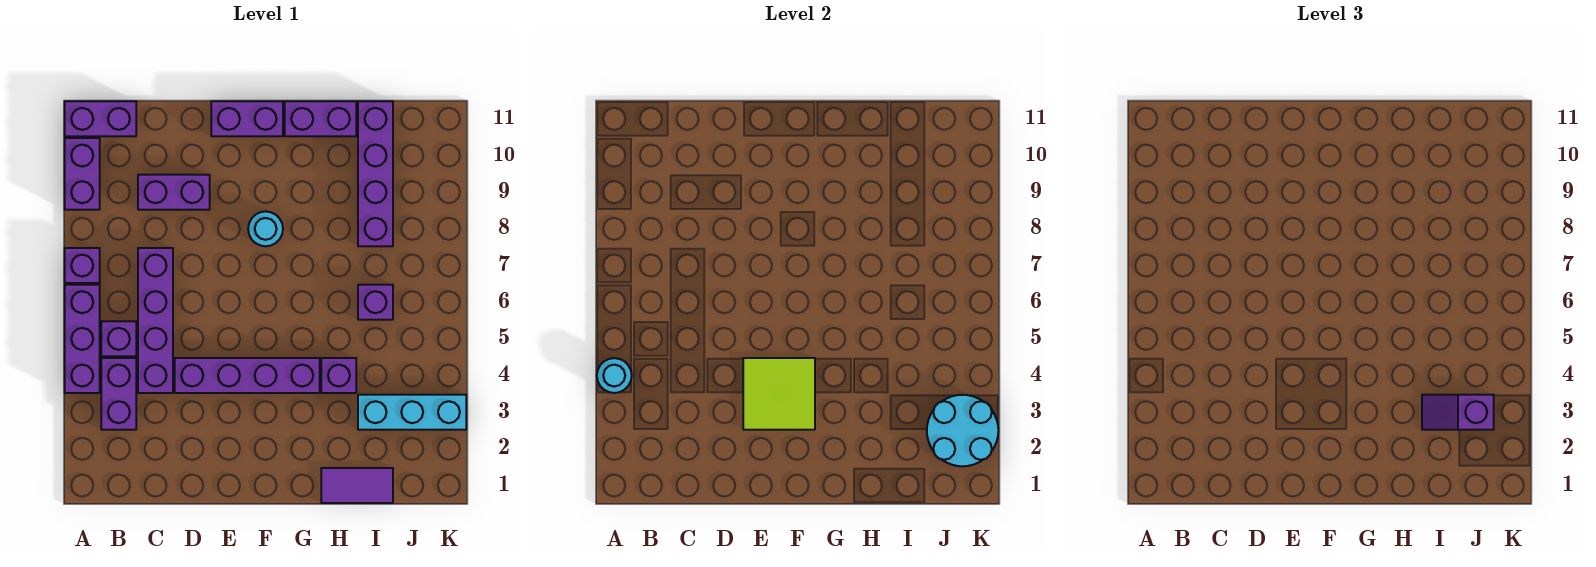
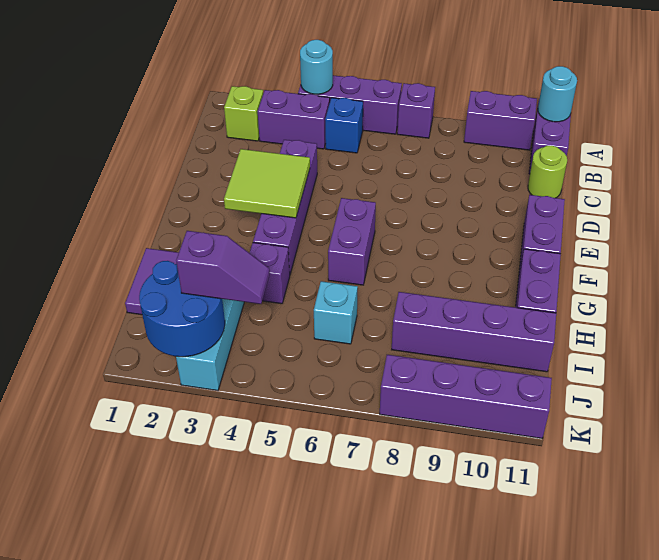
none -> lime 1x1 brick [224,86,263,141]
purple 1x1 brick [101,321,136,356] -> blue 1x1 brick [325,98,363,153]
purple 1x4 brick [138,248,173,393] -> purple 1x4 brick moved to [380,355,552,438]
purple 1x2 brick [138,175,210,210] -> purple 1x2 brick moved to [328,198,376,285]
none -> lime 1x1 round brick [528,146,567,198]
cyan 1x1 round brick [248,211,283,246] -> cyan 1x1 round brick moved to [538,66,577,122]
purple 1x2 slope [1422,395,1494,430] -> purple 1x2 slope turned to [176,231,270,304]
purple 1x1 brick [358,285,393,320] -> cyan 1x1 brick [314,281,358,344]
cyan 2x2 round brick [927,395,998,466] -> blue 2x2 round brick [139,261,225,357]

